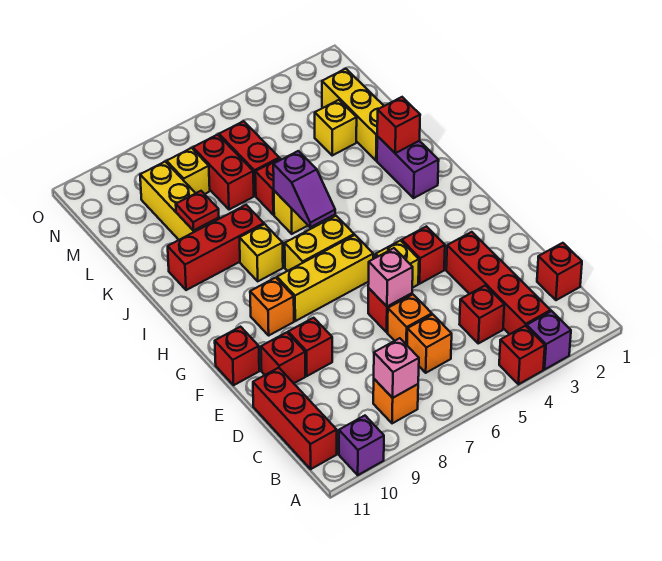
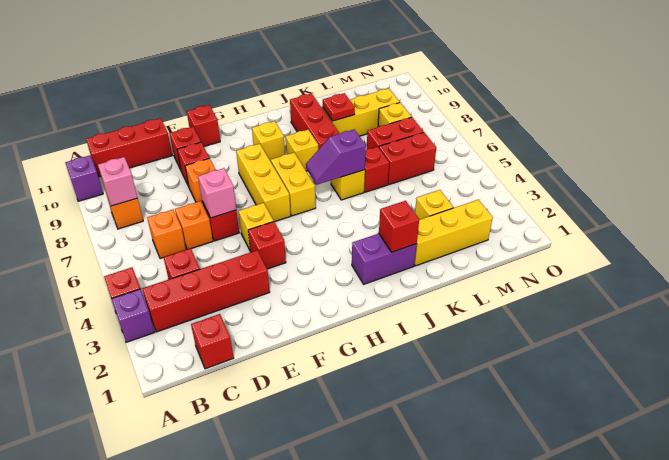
orange 1x1 brick [250,278,294,335] -> orange 1x1 brick moved to [185,158,215,203]
none -> yellow 1x1 brick [252,121,285,162]

